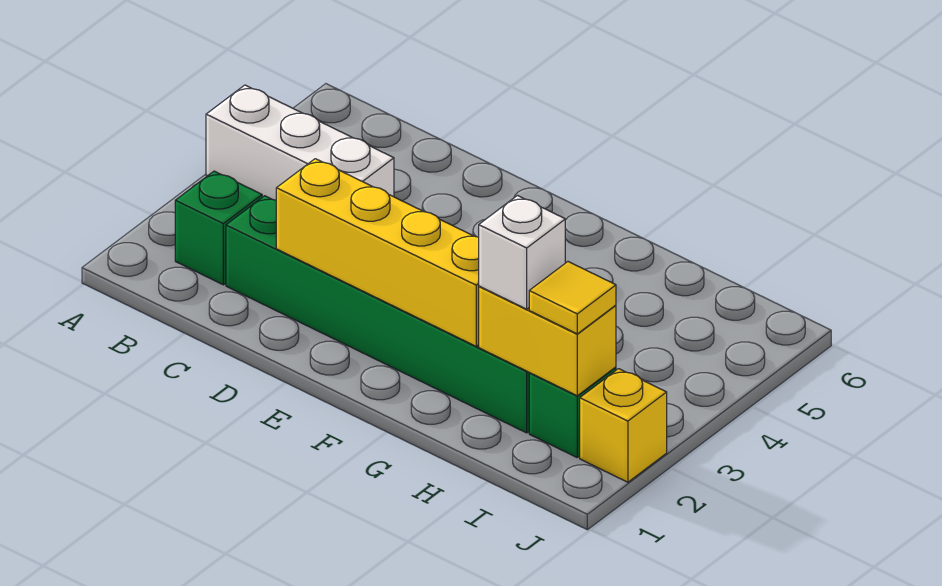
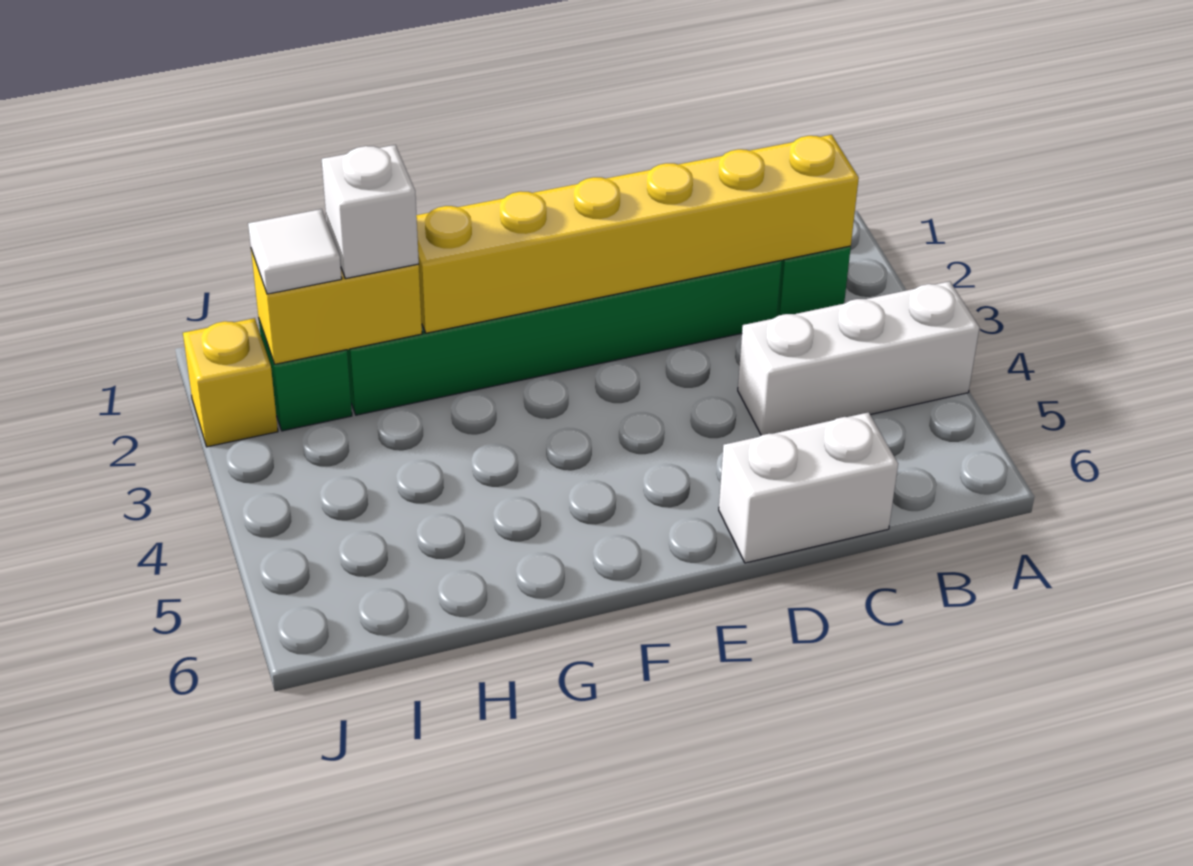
none -> white 1x2 brick [719,412,898,563]
yellow 1x4 brick [276,159,479,346] -> yellow 1x6 brick [416,135,859,333]
yellow 1x1 tile [529,262,616,334] -> white 1x1 tile [248,209,342,294]

